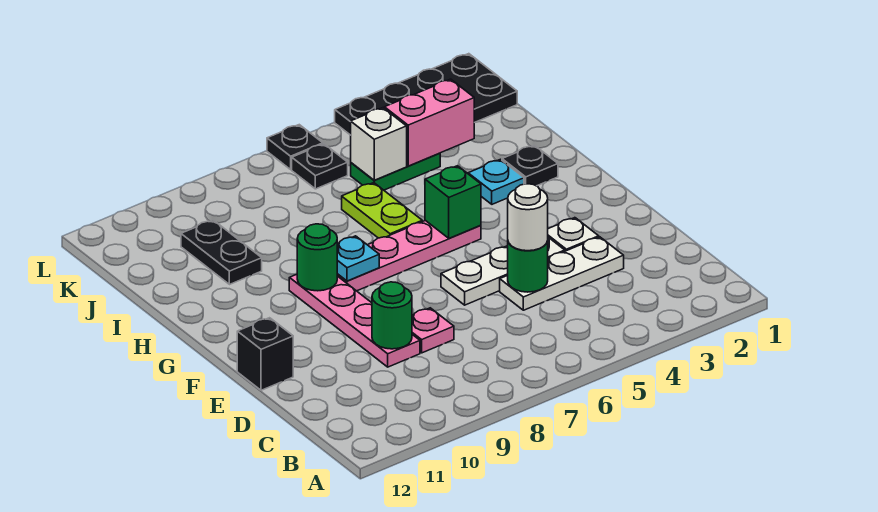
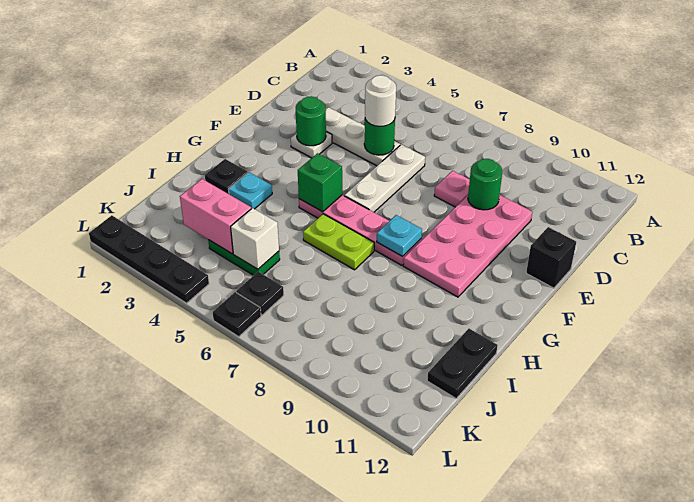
pink 1x4 plate [289,274,420,367] -> pink 2x4 plate [403,195,532,297]
white 1x3 plate [441,237,565,305] -> white 1x3 plate turned to [344,145,425,212]
green 1x1 round brick [297,224,337,291] -> green 1x1 round brick moved to [296,96,326,146]
lime 1x2 plate [342,183,422,238] -> lime 1x2 plate turned to [303,214,374,270]
black 1x2 plate [181,220,262,285] -> black 1x2 plate moved to [427,329,498,398]
black 2x4 plate [335,54,517,135] -> black 1x4 plate [89,215,209,303]

